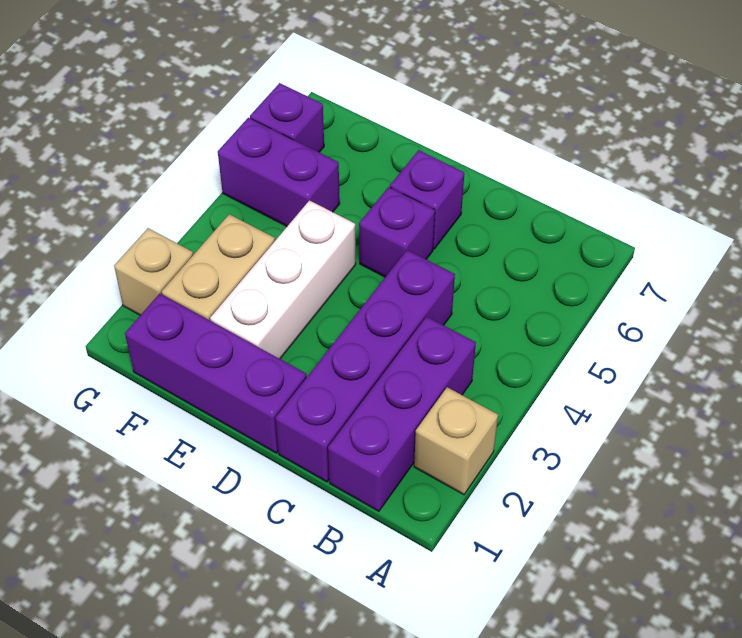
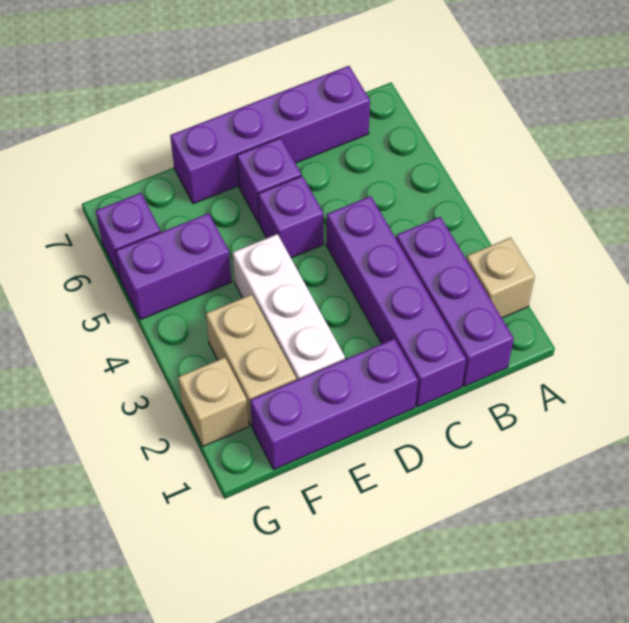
none -> purple 1x4 brick [170,66,370,204]

